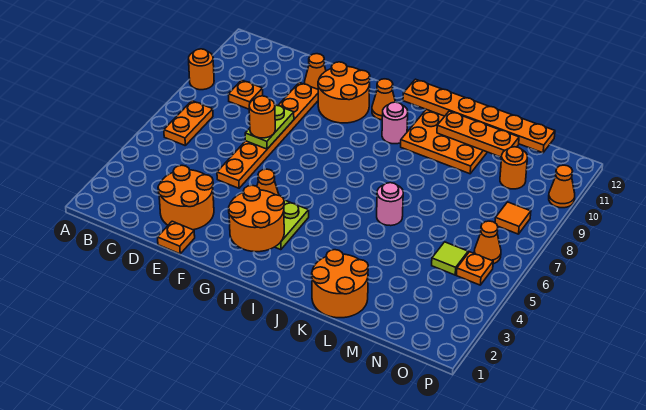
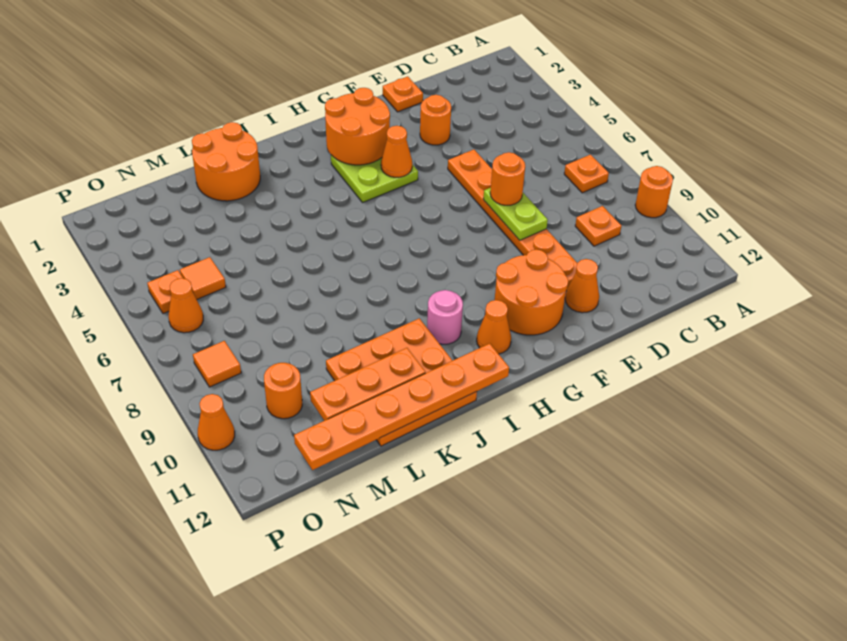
orange 1x2 plate [164,101,213,145] -> orange 1x1 plate [564,155,609,193]
orange 2x2 round brick [158,165,214,230] -> orange 1x1 round brick [420,95,451,145]
pink 1x1 round brick [377,183,403,226] -> none
lime 1x1 tile [432,242,468,275] -> orange 1x1 tile [180,257,226,299]

